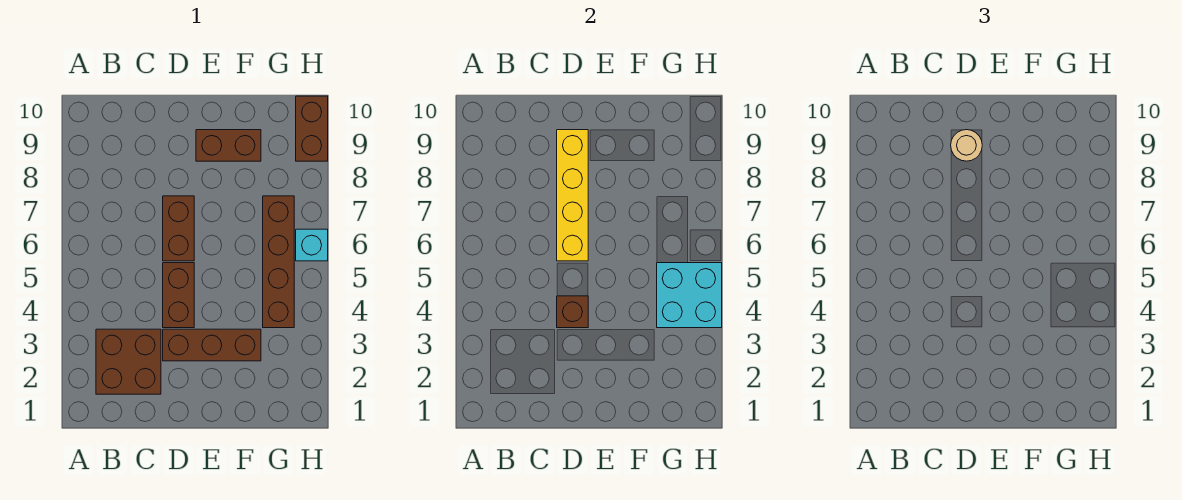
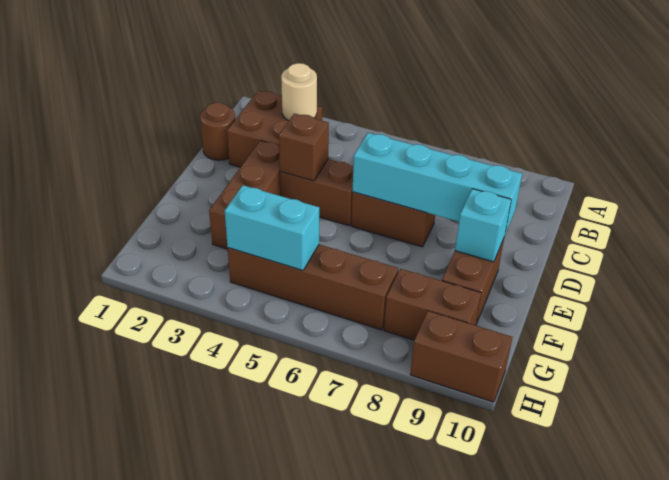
none -> brown 1x1 round brick [200,103,235,160]
yellow 1x4 brick [557,130,588,261] -> cyan 1x4 brick [352,133,522,234]
tan 1x1 round brick [951,130,982,161] -> tan 1x1 round brick moved to [281,63,317,121]
cyan 2x2 brick [657,263,722,328] -> cyan 1x2 brick [225,185,319,270]
none -> brown 1x2 brick [384,269,481,340]
cyan 1x1 brick [296,229,328,261] -> cyan 1x1 brick moved to [455,189,511,262]

